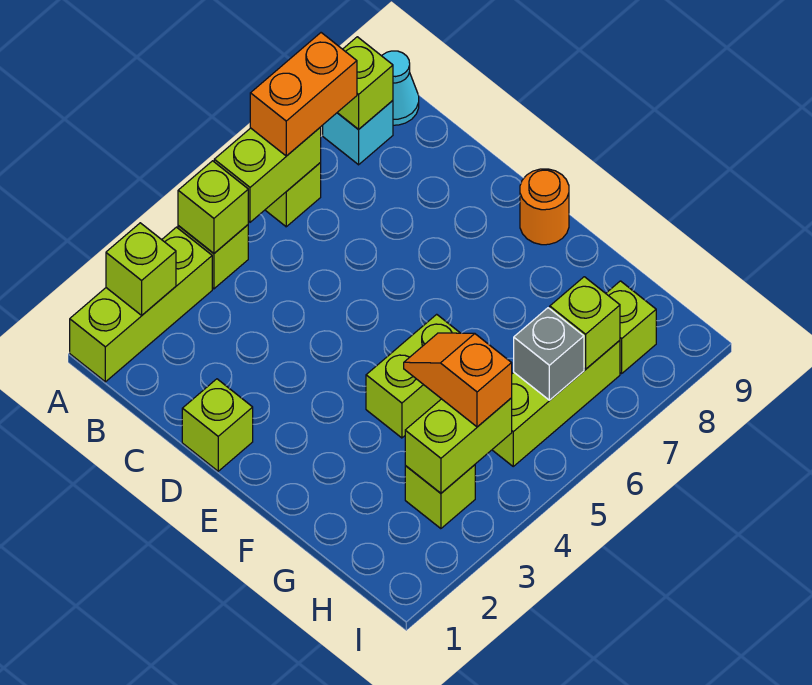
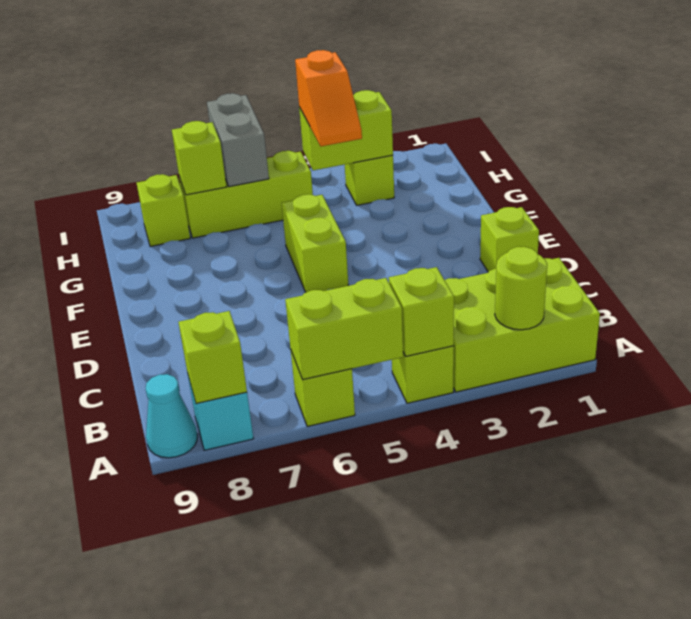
lime 1x3 brick [70,227,212,382] -> lime 2x3 brick [445,258,600,392]
lime 1x1 brick [106,223,176,315] -> lime 1x1 round brick [495,247,547,330]
orange 1x2 brick [250,33,357,156] -> none
orange 1x1 round brick [520,169,569,245] -> none
lime 1x2 brick [366,314,460,438] -> lime 1x2 brick turned to [282,194,349,292]
grey 1x1 brick [514,308,584,400] -> grey 1x2 brick [207,93,269,187]

